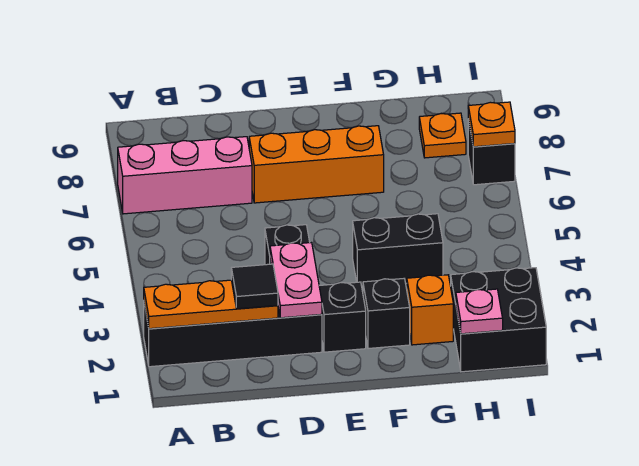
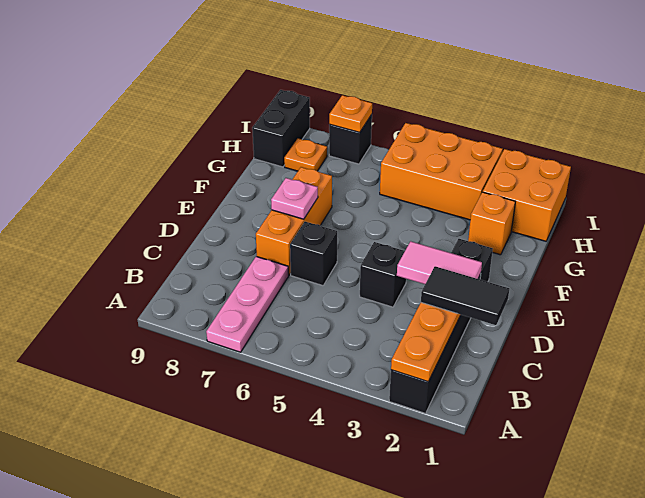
pink 1x3 brick [118,137,252,214] -> pink 1x3 plate [206,256,288,352]
black 1x1 tile [231,264,278,309] -> black 1x2 tile [421,266,509,325]
pink 1x2 plate [270,243,322,318] -> pink 1x2 tile [397,241,482,284]
black 1x1 brick [363,279,410,349] -> black 1x1 brick moved to [290,222,337,286]
black 1x2 brick [353,214,443,287] -> black 1x2 brick moved to [252,90,310,167]
black 2x2 brick [451,268,546,372] -> orange 2x2 brick [483,149,571,241]
pink 1x1 plate [456,289,503,334] -> pink 1x1 plate moved to [271,178,318,219]
none -> orange 2x3 brick [380,123,503,220]

